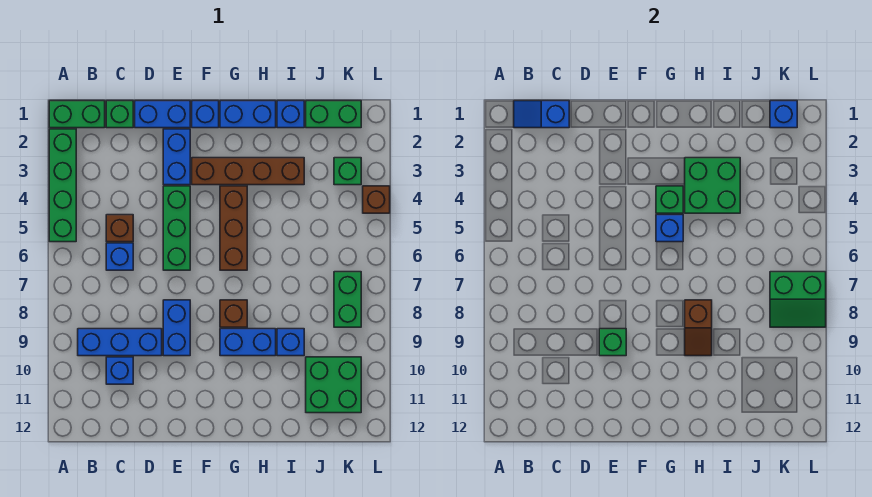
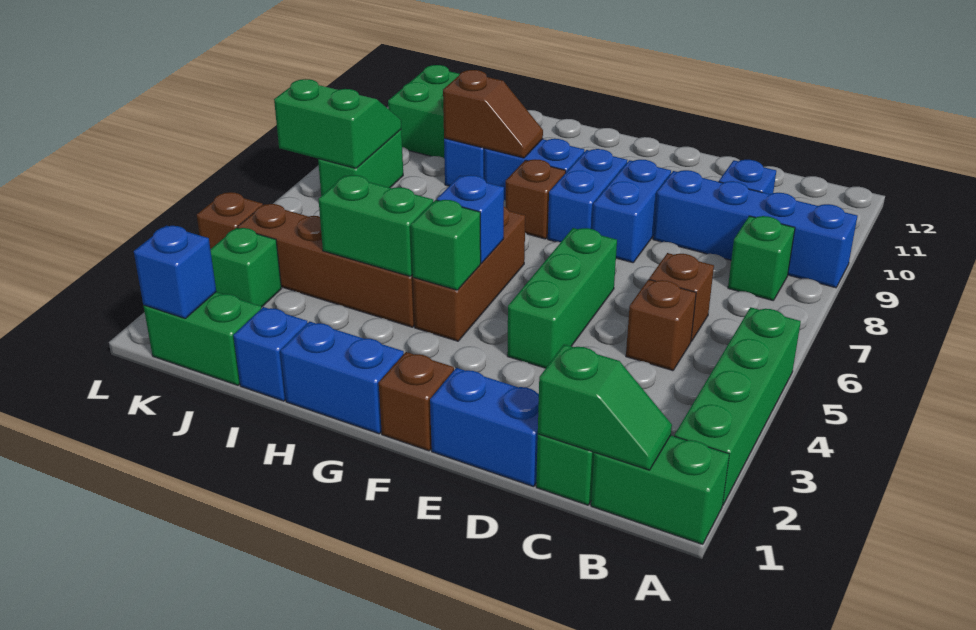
blue 1x2 slope [514,101,569,128] -> green 1x2 slope [538,344,672,470]
blue 1x3 brick [78,329,162,356] -> blue 1x4 brick [653,170,857,288]
blue 1x1 brick [106,243,133,270] -> brown 1x1 brick [649,253,714,341]
blue 1x2 brick [163,129,190,185] -> blue 1x2 brick moved to [548,149,627,242]
green 1x1 brick [599,329,626,356] -> green 1x1 brick moved to [728,216,795,300]
blue 1x1 brick [192,101,219,128] -> brown 1x1 brick [379,352,454,451]
brown 1x4 brick [192,158,304,185] -> brown 1x4 brick moved to [238,204,415,327]
green 2x2 brick [685,158,740,213] -> green 1x2 brick [319,175,433,277]
brown 1x2 slope [685,300,712,356] -> brown 1x2 slope turned to [443,70,543,158]

